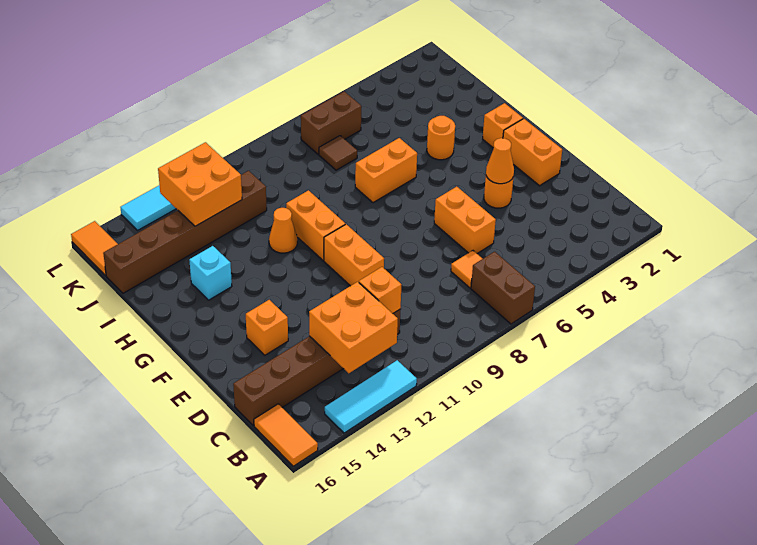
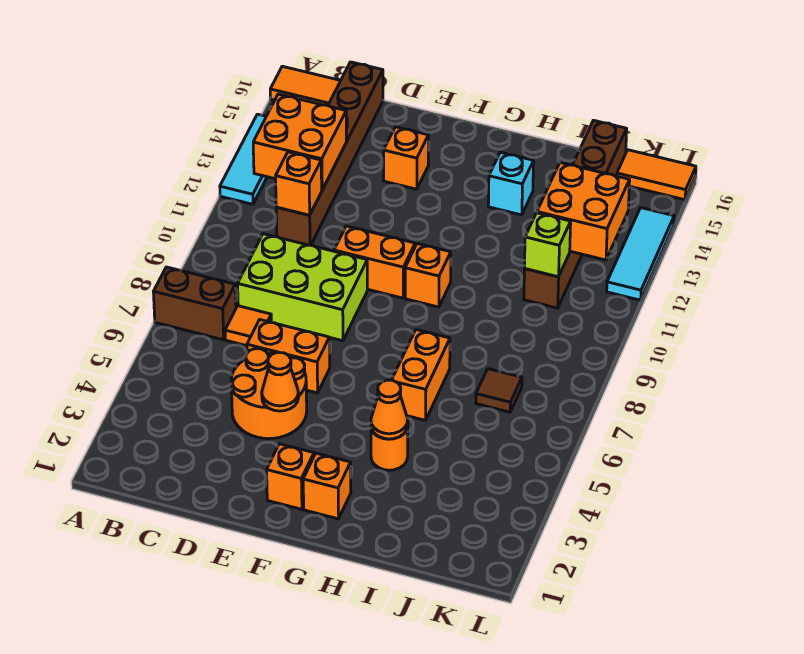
none -> lime 2x3 brick [238,234,367,341]
orange 1x2 brick [503,119,562,186] -> orange 1x1 brick [267,444,314,509]
orange 1x1 round brick [484,176,513,208] -> orange 2x2 round brick [231,349,307,439]
orange 1x2 brick [286,190,345,260] -> orange 1x1 brick [405,244,451,307]
orange 1x1 cone [269,208,297,253] -> orange 1x1 cone moved to [371,380,408,439]
none -> lime 1x1 brick [524,213,571,277]
brown 1x2 brick [301,91,361,154] -> none

